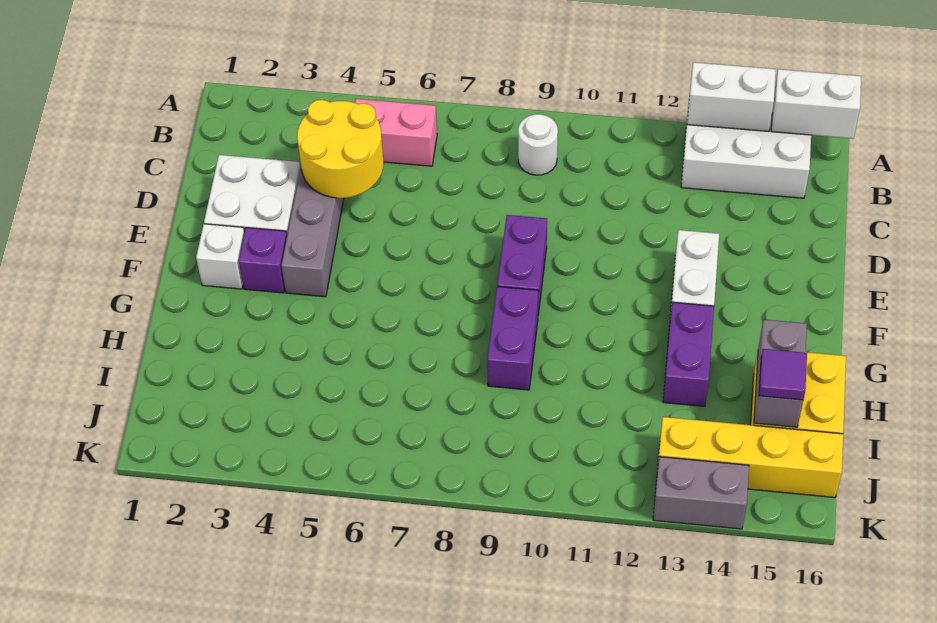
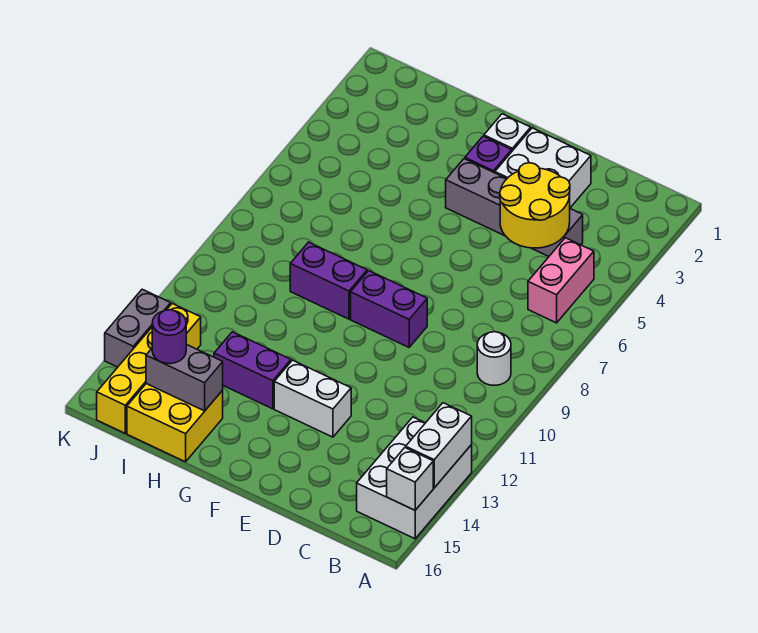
white 1x2 brick [771,69,861,139] -> white 1x1 brick [387,448,433,510]
purple 1x1 tile [759,349,807,400] -> purple 1x1 round brick [152,310,186,364]

